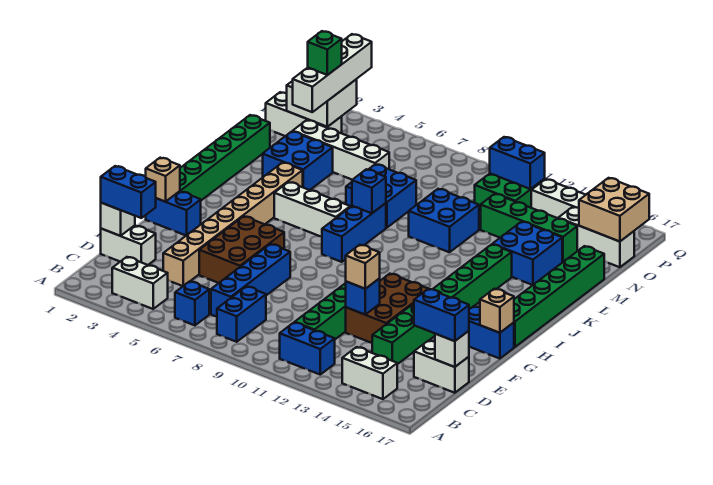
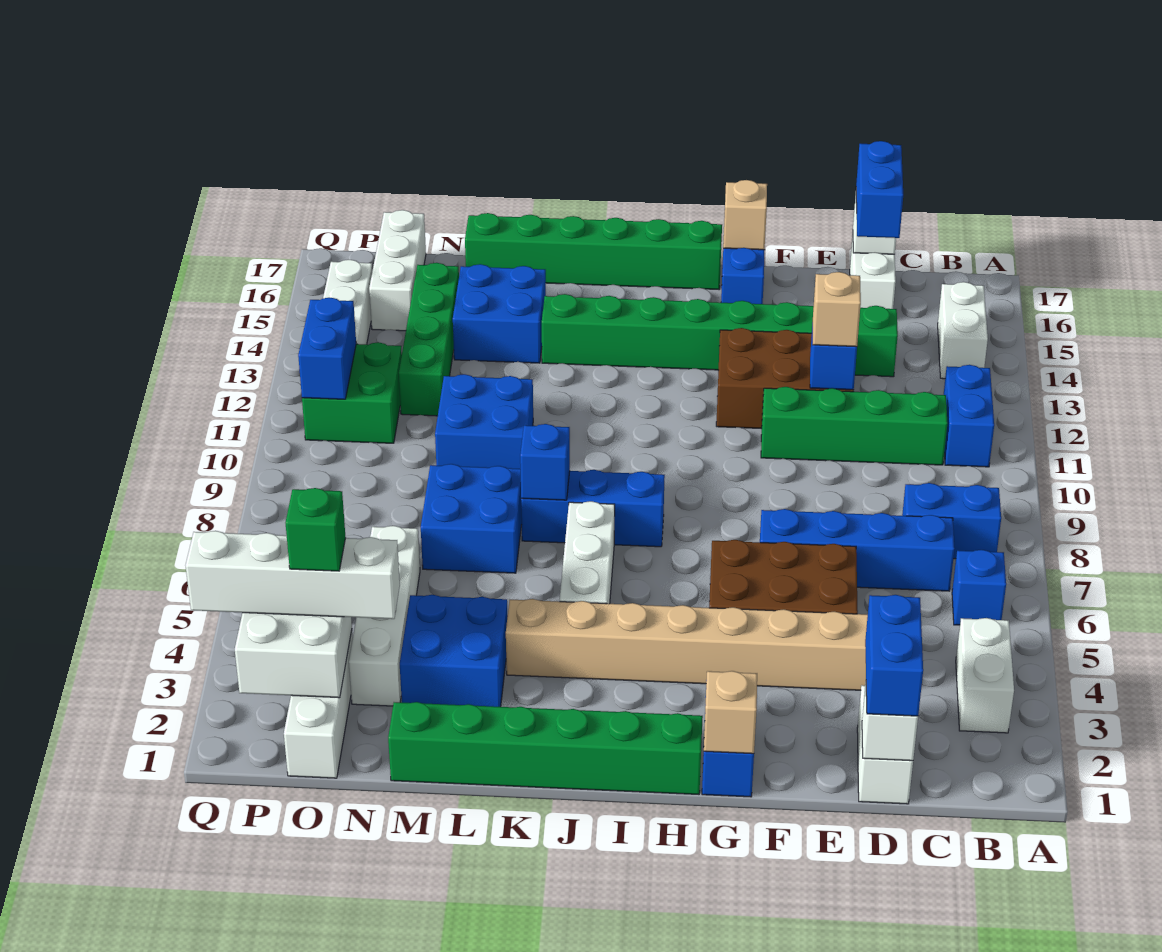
tan 2x2 brick [579,178,649,242] -> none

